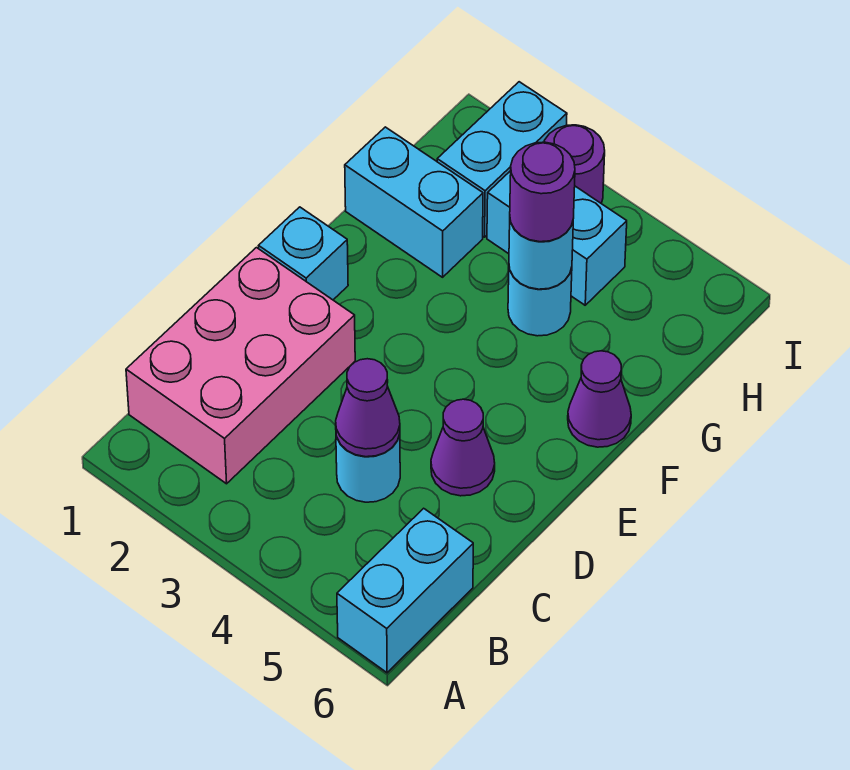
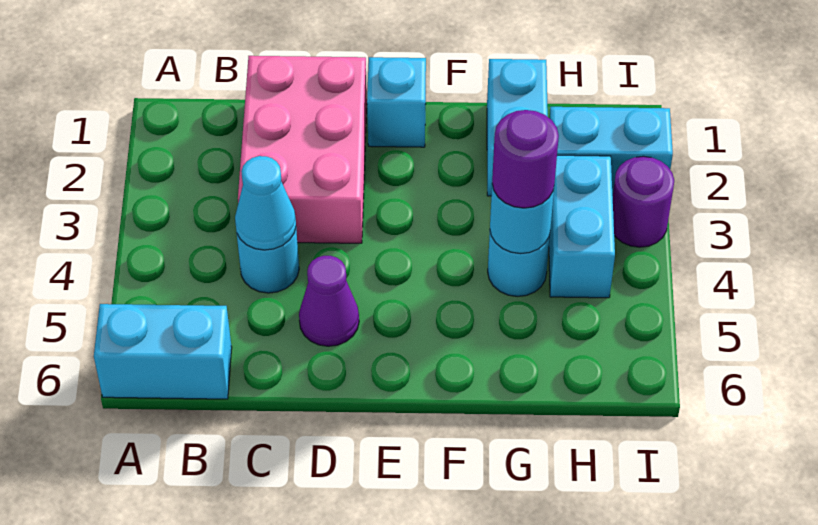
pink 2x3 brick [126,248,355,484] -> pink 2x3 brick turned to [238,56,367,243]
purple 1x1 cone [336,359,400,457] -> cyan 1x1 cone [235,156,296,250]
purple 1x1 cone [568,351,631,447] -> none

